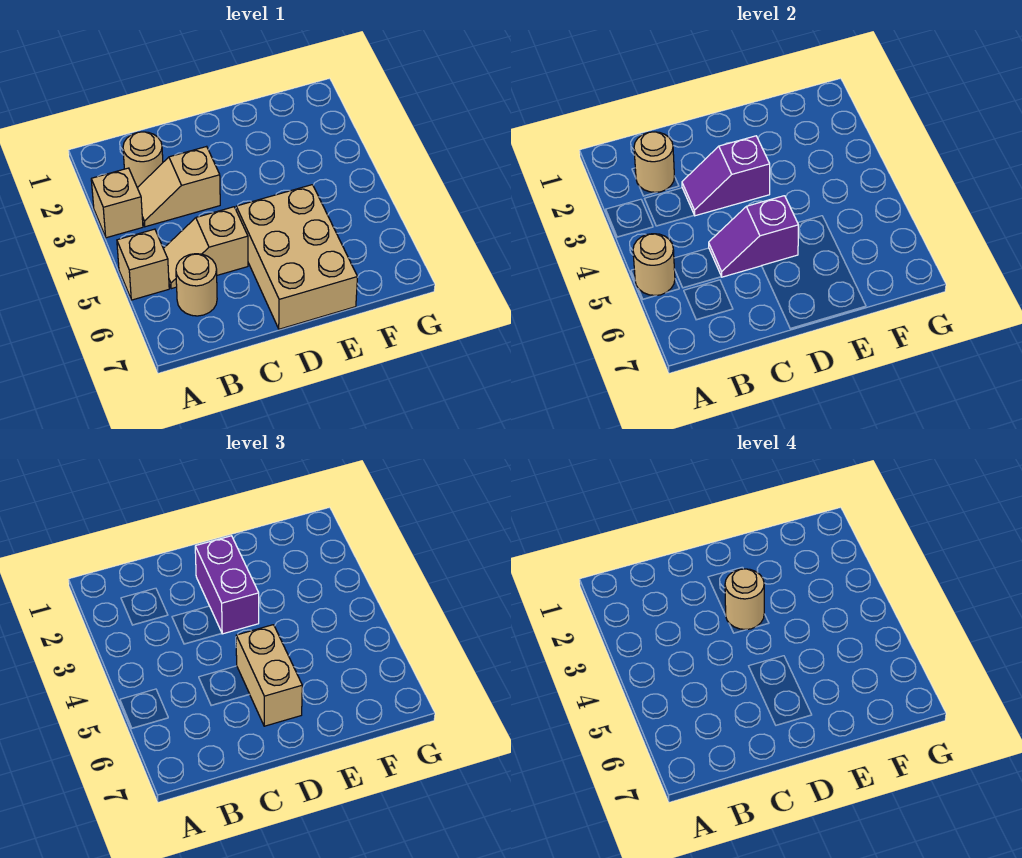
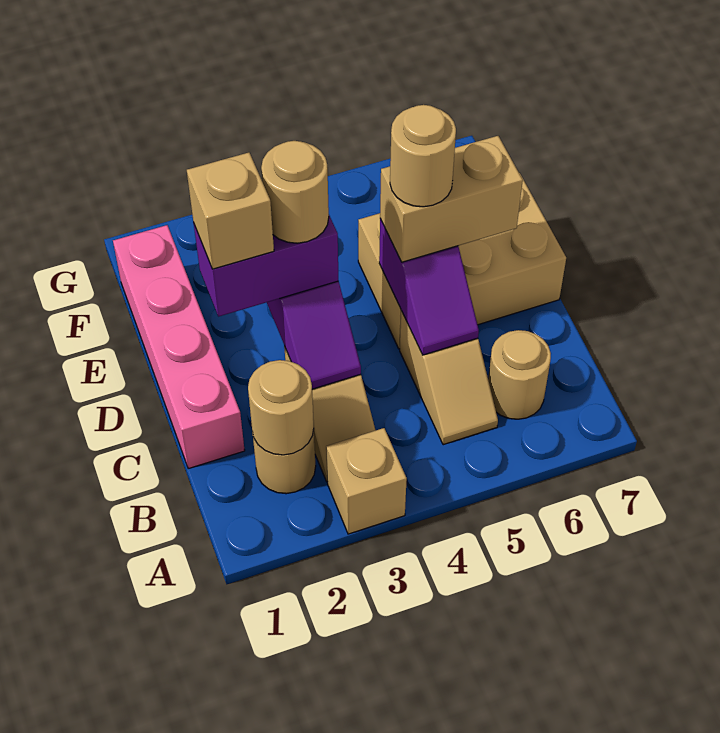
tan 1x1 brick [117,229,169,300] -> tan 1x1 brick moved to [187,152,274,269]
tan 1x1 round brick [633,234,675,295] -> tan 1x1 round brick moved to [390,105,456,207]
none -> pink 1x4 brick [113,225,245,469]

